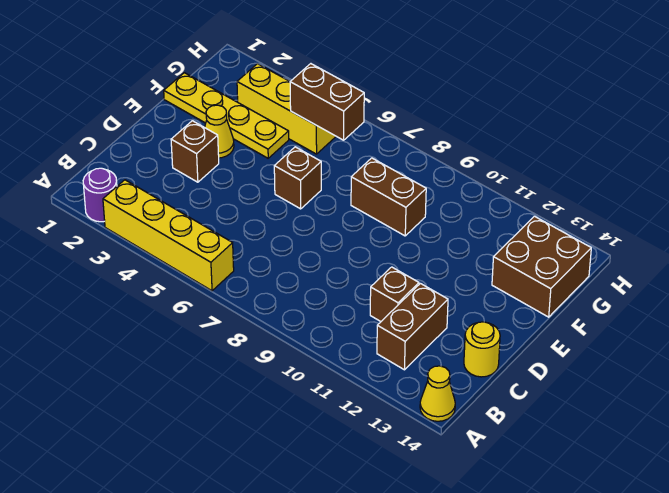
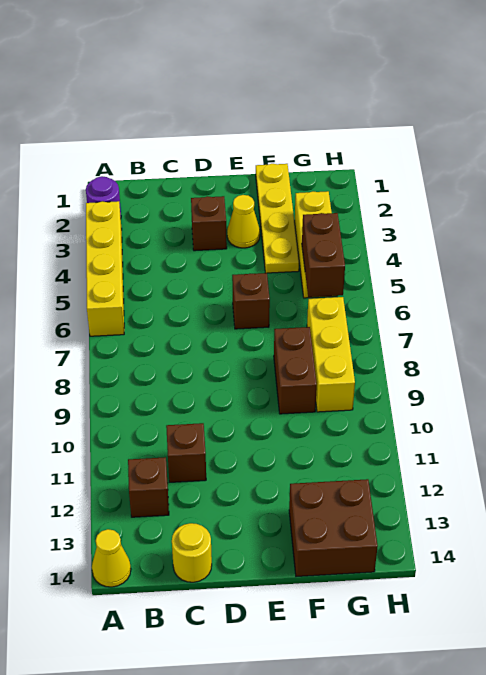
brown 1x2 brick [377,284,448,370] -> brown 1x1 brick [128,457,169,517]
none -> yellow 1x3 brick [307,297,355,412]

